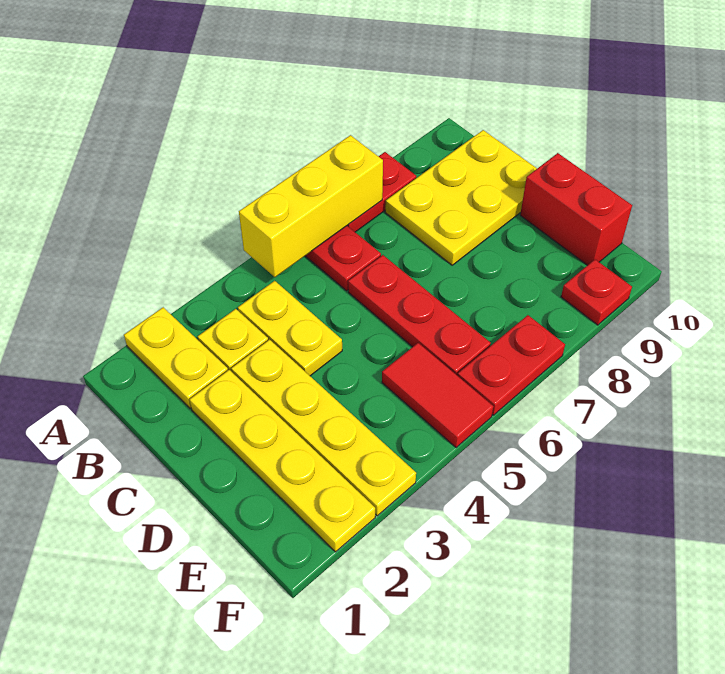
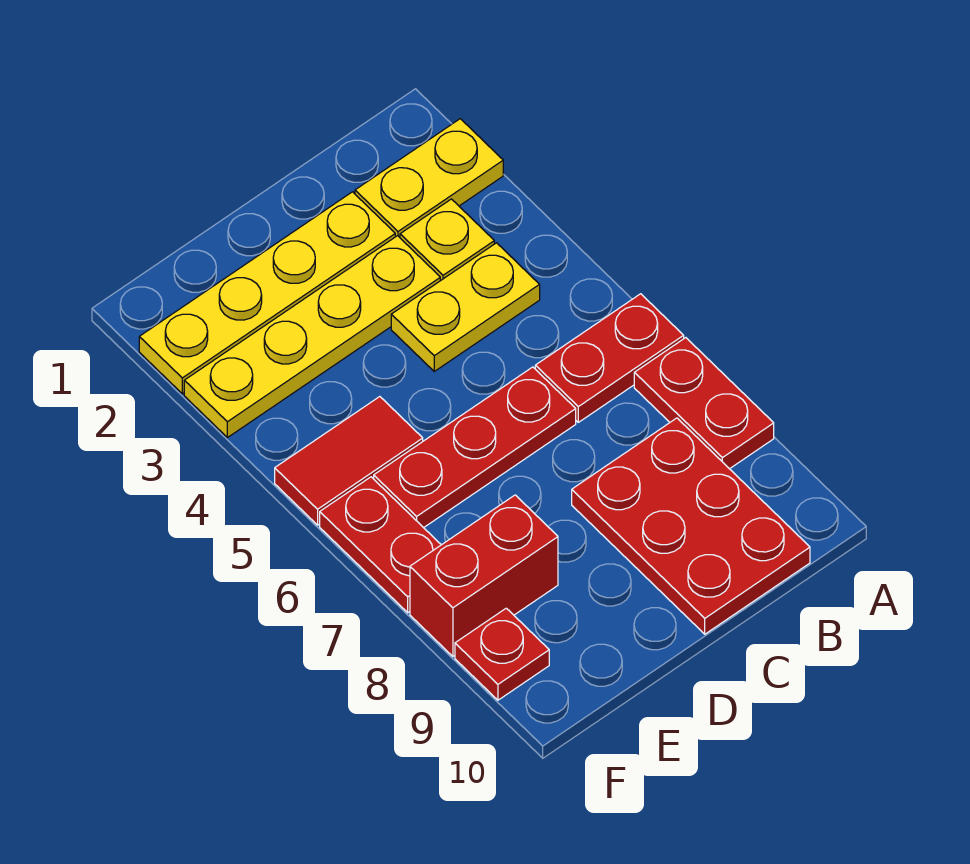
yellow 1x3 brick [239,135,383,277] -> none
yellow 2x3 plate [385,130,537,265] -> red 2x3 plate [572,418,810,634]
red 1x2 brick [520,153,632,265] -> red 1x2 brick moved to [410,495,558,656]

